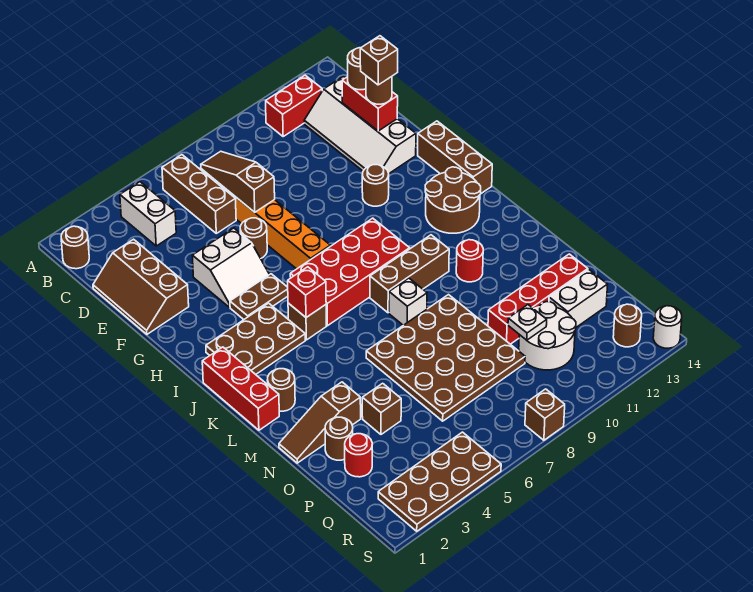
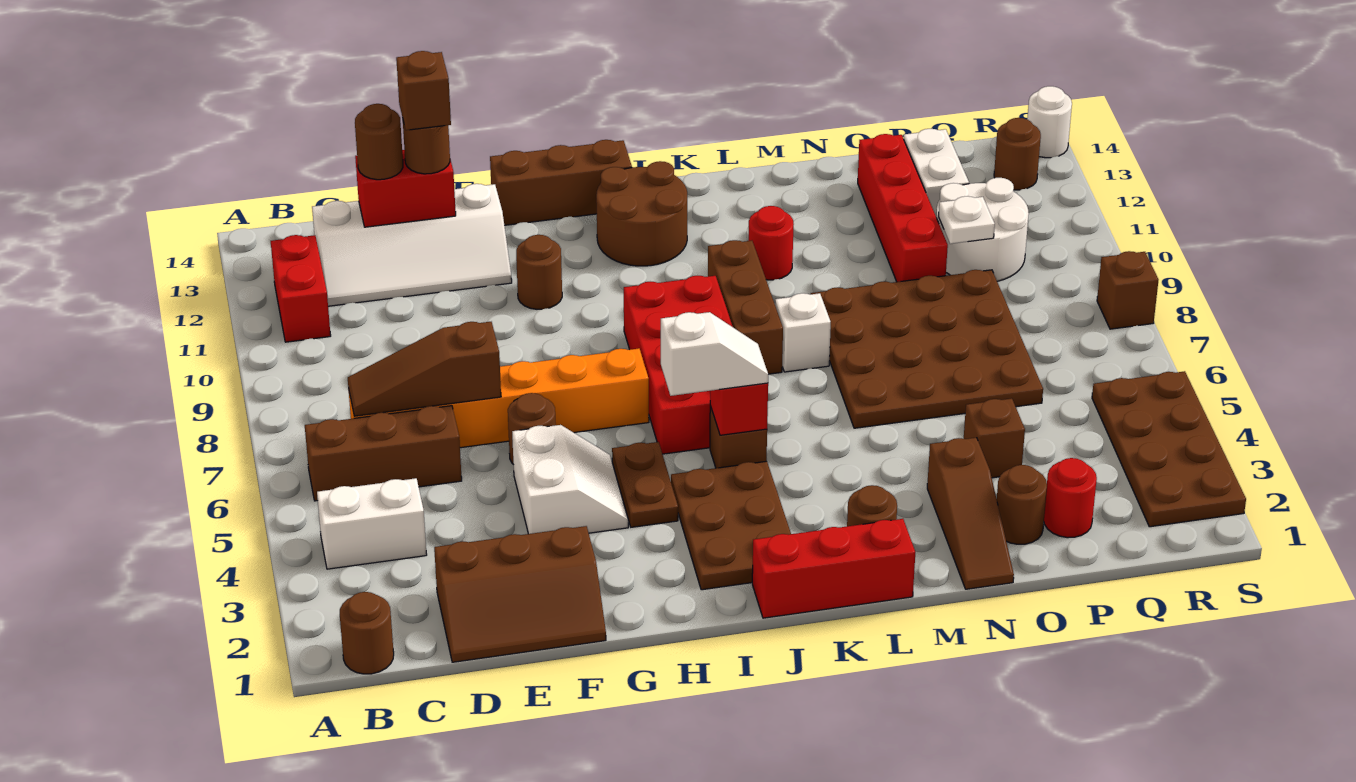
none -> white 1x2 slope [661,312,768,396]

